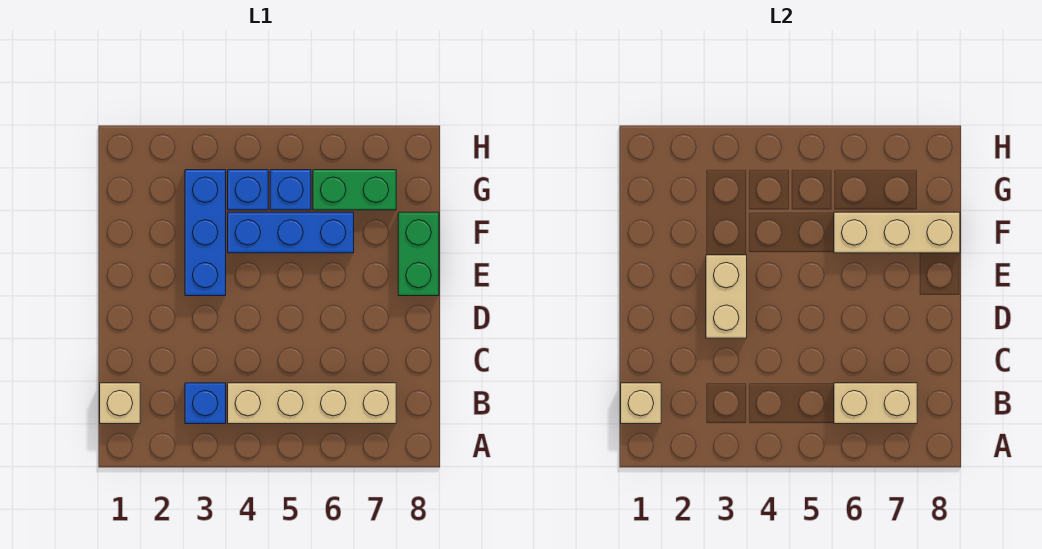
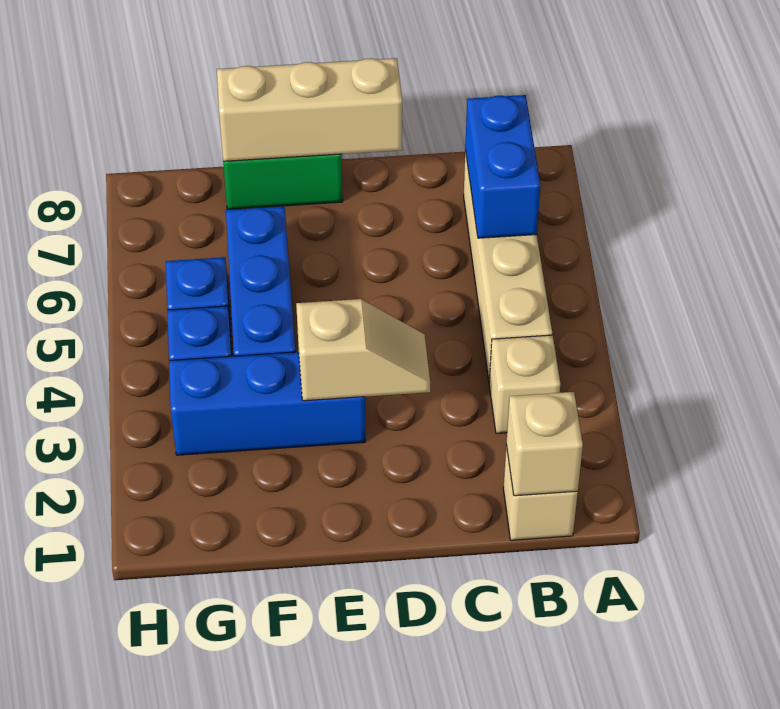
blue 1x1 brick [185,383,226,424] -> tan 1x1 brick [489,335,560,433]
tan 1x2 brick [834,383,917,424] -> blue 1x2 brick [465,95,540,238]
tan 1x2 brick [706,255,747,338] -> tan 1x2 slope [296,299,430,401]
tan 1x3 brick [834,212,960,253] -> tan 1x3 brick turned to [217,58,402,161]
green 1x2 brick [313,170,396,210] -> none

